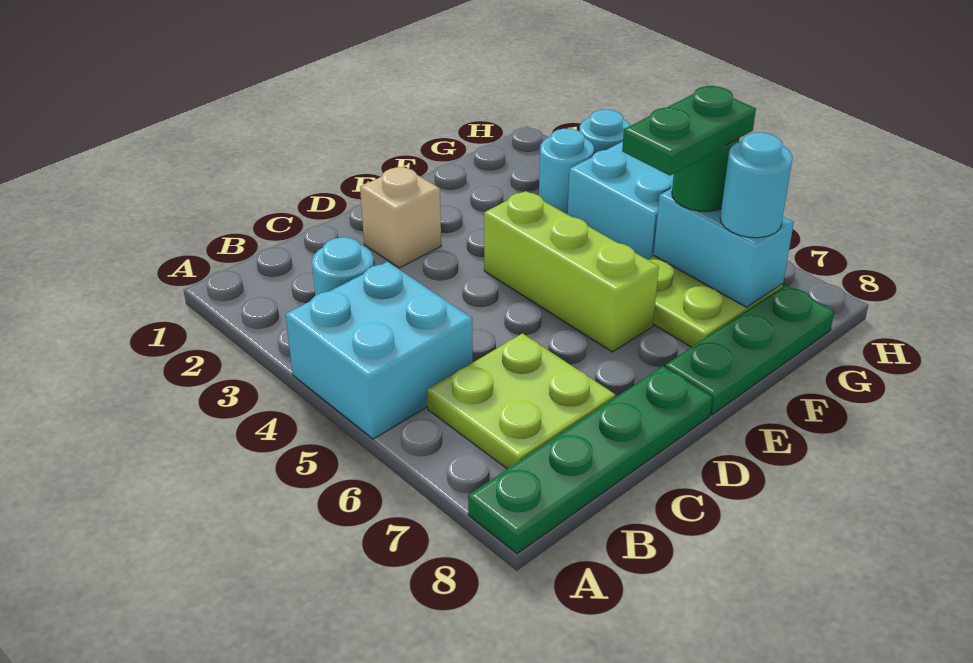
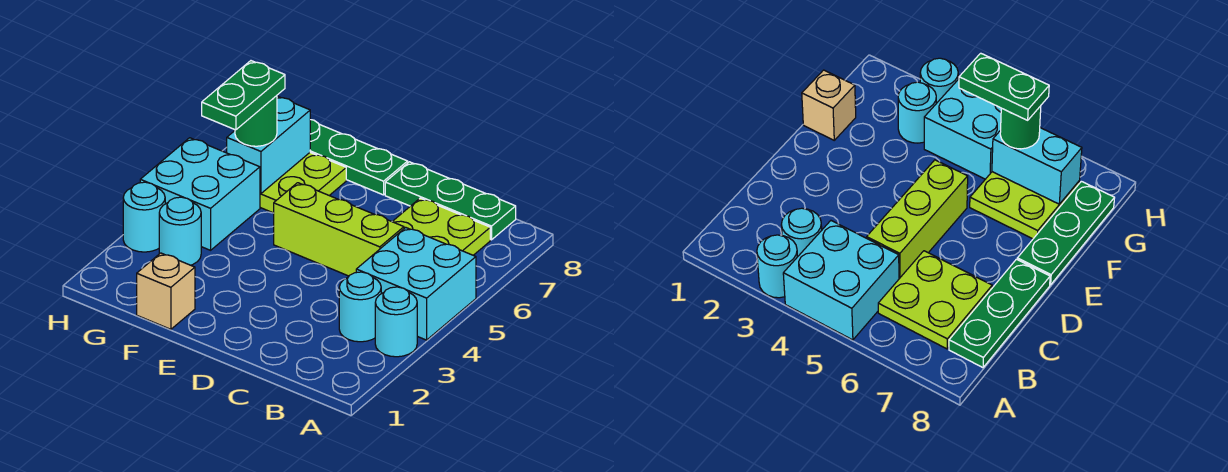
green 1x4 plate [468,366,713,554] -> green 1x3 plate [385,162,516,240]
tan 1x1 brick [360,167,441,268] -> tan 1x1 brick moved to [137,253,195,329]
lime 1x3 brick [484,191,659,352] -> lime 1x3 brick turned to [274,183,404,276]
green 1x2 plate [622,86,756,176] -> green 1x2 plate turned to [202,61,285,130]
cyan 1x1 round brick [720,133,793,238] -> cyan 1x1 round brick moved to [375,287,417,357]

